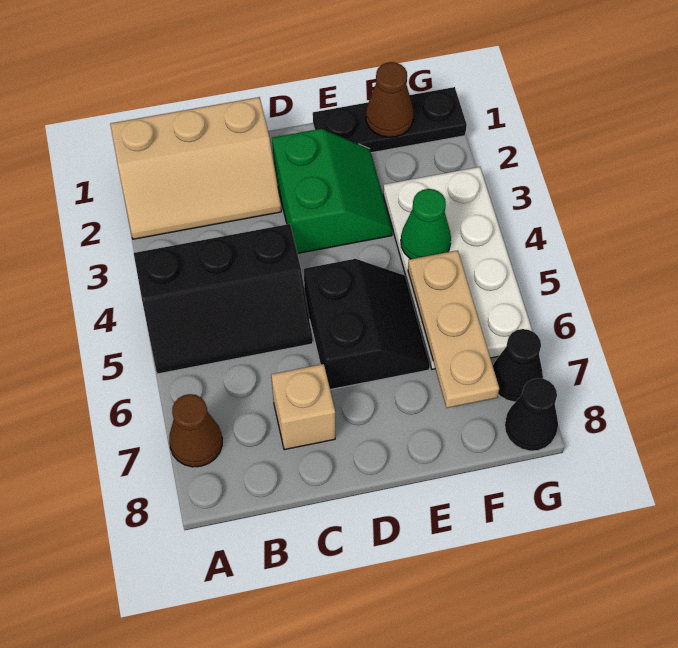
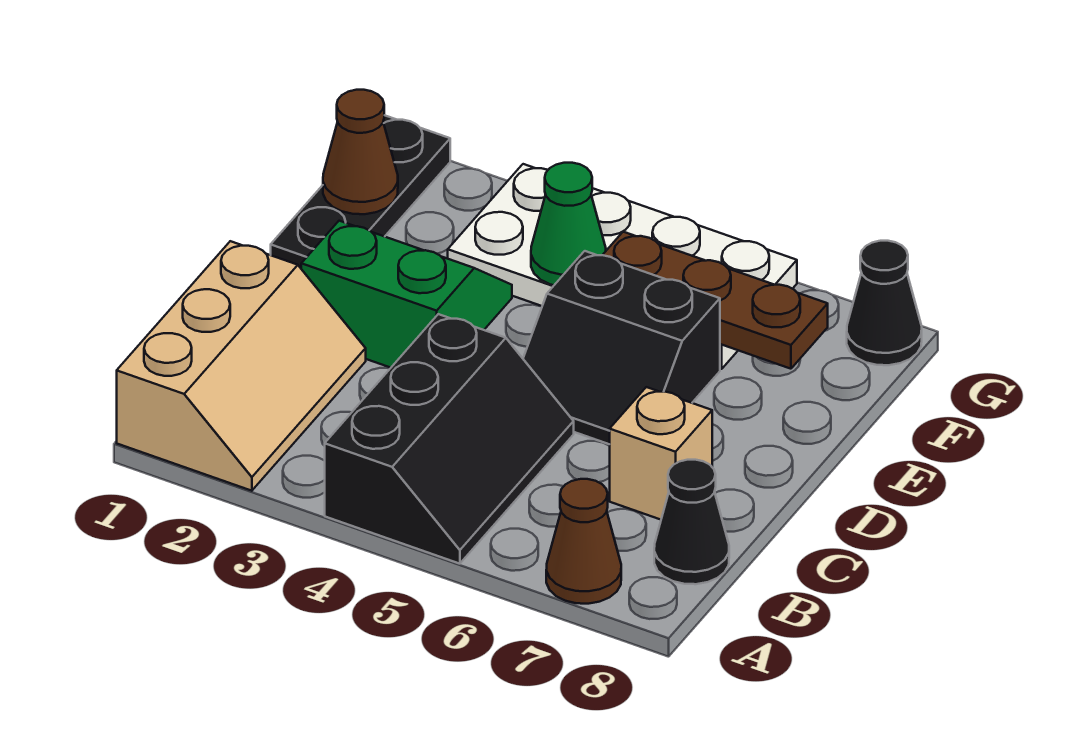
black 2x2 slope [304,259,430,390] -> black 2x2 slope turned to [523,251,720,444]
tan 1x3 plate [408,250,499,408] -> brown 1x3 plate [603,232,828,369]
black 1x1 cone [493,329,543,402] -> black 1x1 cone moved to [654,460,729,584]

